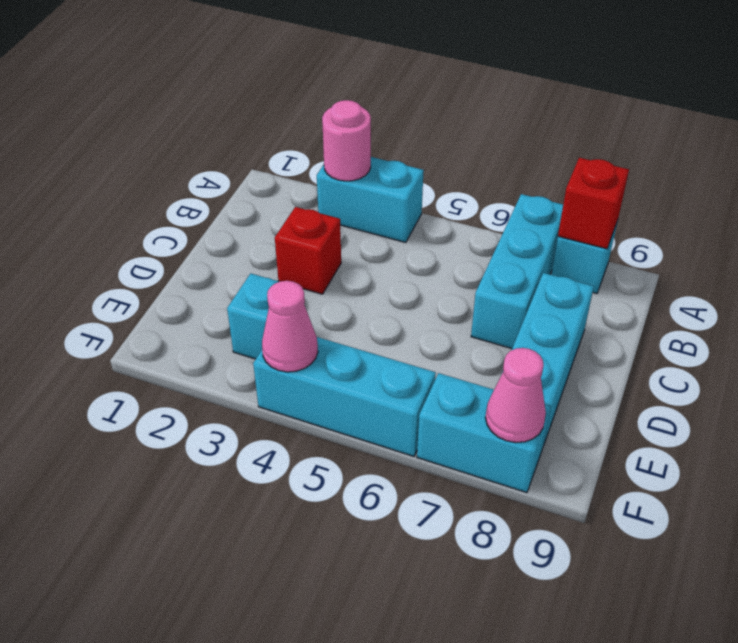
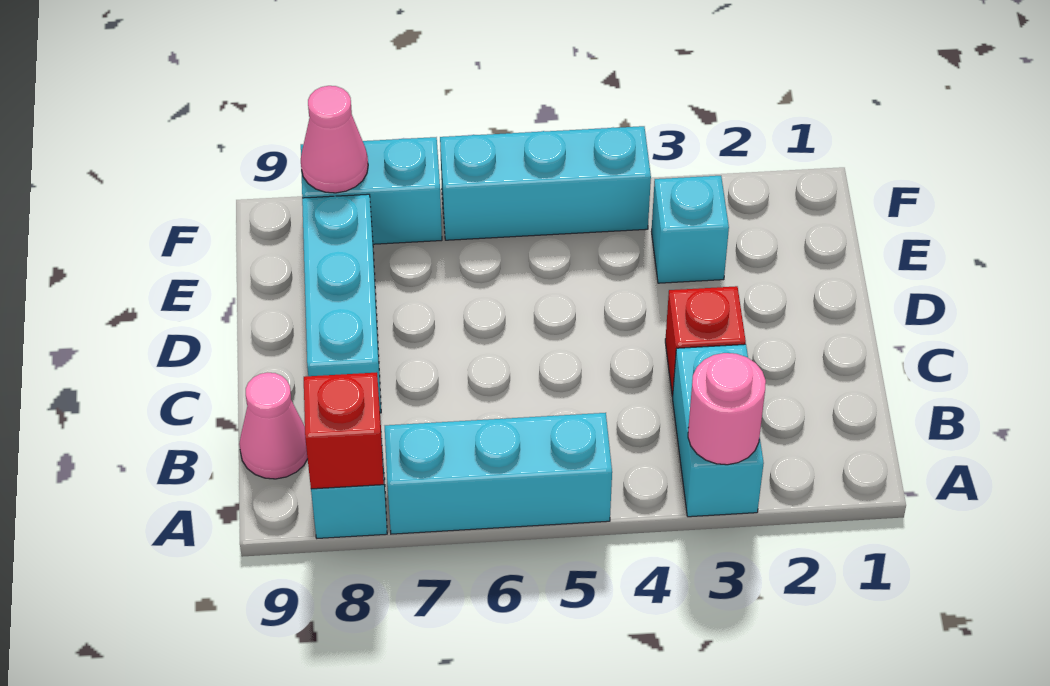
cyan 1x2 brick [317,157,424,242] -> cyan 1x2 brick turned to [673,344,764,517]
cyan 1x3 brick [471,194,563,348] -> cyan 1x3 brick turned to [385,413,612,534]
pink 1x1 cone [262,281,318,372] -> pink 1x1 cone moved to [239,373,308,479]

